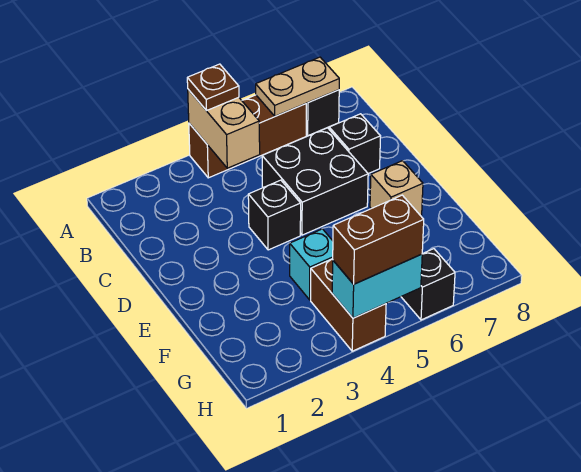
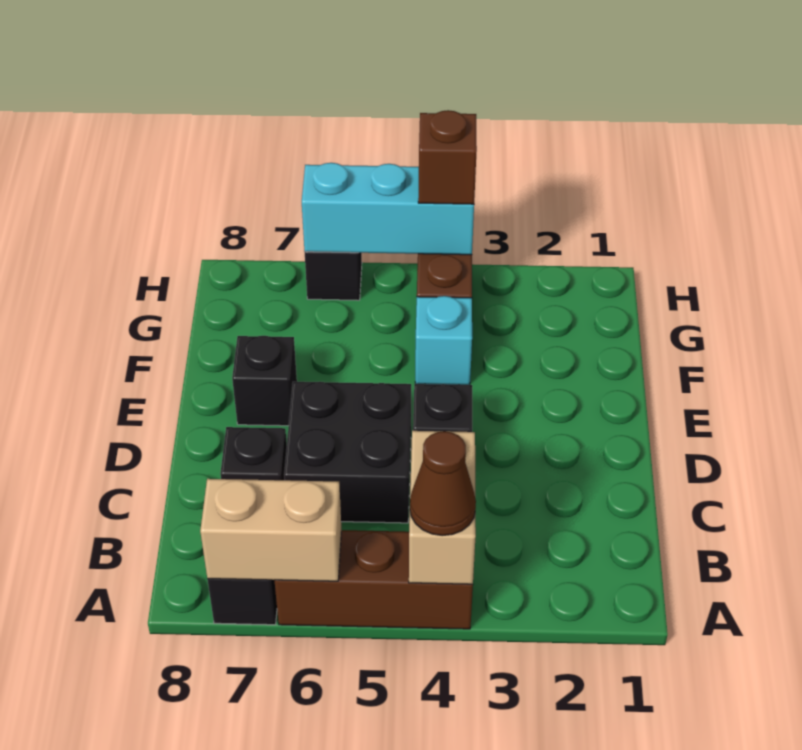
brown 1x1 plate [187,64,239,111] -> brown 1x1 cone [410,431,476,536]
tan 1x2 plate [256,57,339,116] -> tan 1x2 brick [200,479,341,581]
tan 1x1 brick [370,161,423,216] -> black 1x1 brick [232,336,297,426]
cyan 1x2 brick [332,254,422,318] -> cyan 1x3 brick [302,163,474,255]
brown 1x2 brick [333,195,424,284] -> brown 1x1 brick [418,110,477,204]

